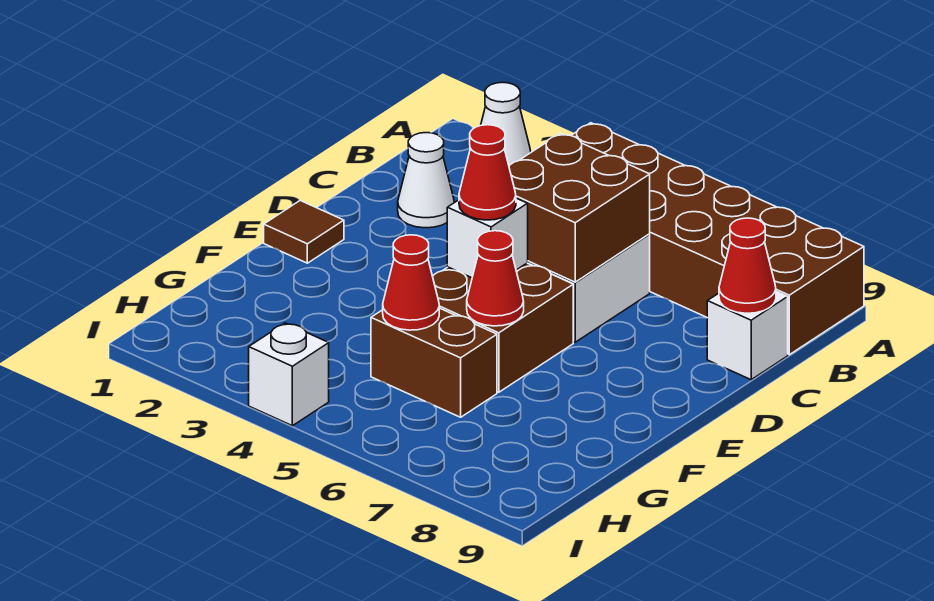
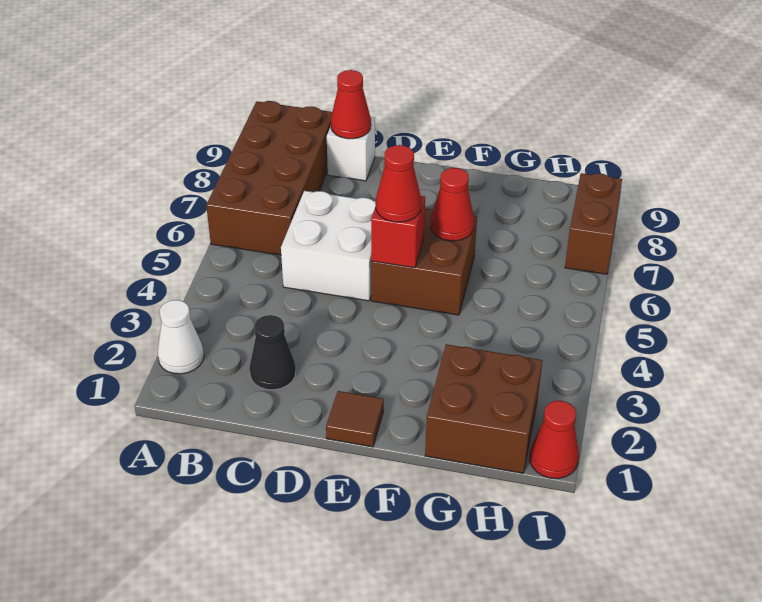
brown 2x6 brick [571,123,864,355] -> brown 2x4 brick [206,101,332,255]
white 1x1 cone [398,133,454,228] -> black 1x1 cone [249,315,296,390]
brown 2x2 brick [509,134,650,282] -> brown 2x2 brick moved to [425,344,542,473]
white 1x1 brick [447,198,528,278] -> red 1x1 brick [371,196,425,268]
brown 1x2 brick [371,308,497,417] -> brown 1x2 brick moved to [565,173,622,274]
red 1x1 cone [383,235,439,330] -> red 1x1 cone moved to [530,401,579,478]
white 1x1 brick [249,323,329,426] -> none

